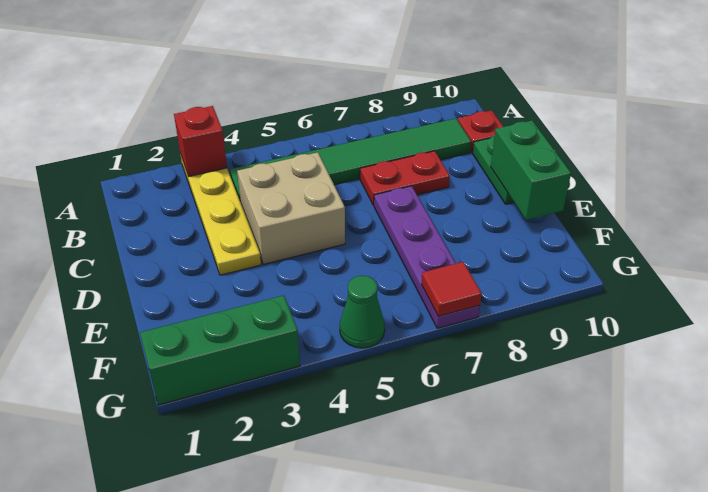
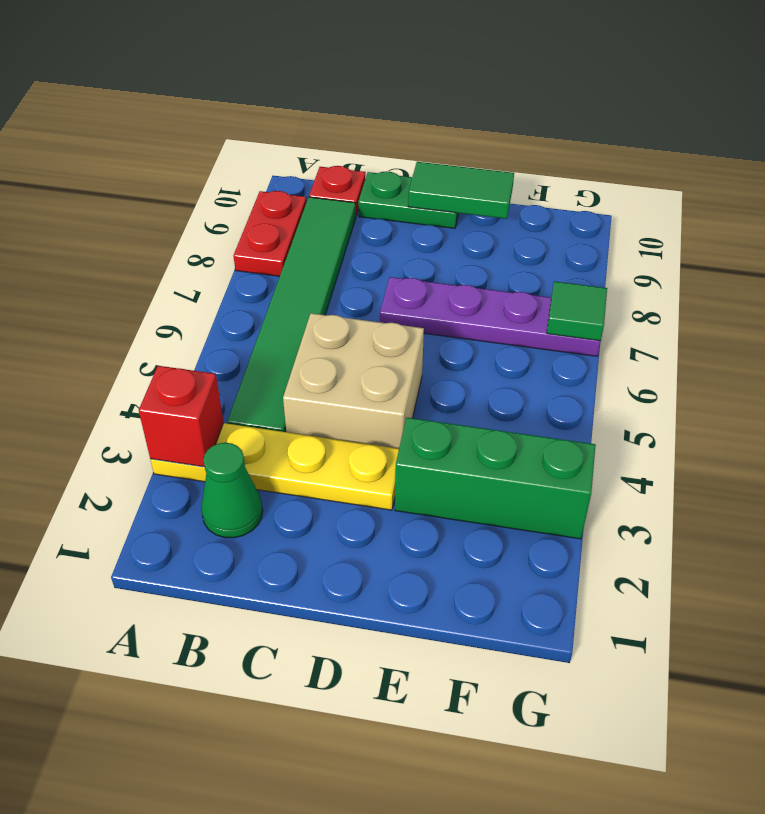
red 1x2 plate [360,151,450,205] -> red 1x2 plate moved to [234,191,307,276]
green 1x2 brick [491,120,571,220] -> green 1x2 tile [408,162,514,219]
green 1x3 brick [140,295,300,405] -> green 1x3 brick turned to [395,418,596,539]
green 1x1 cone [340,276,385,348] -> green 1x1 cone moved to [201,443,263,538]
red 1x1 tile [422,262,482,316] -> green 1x1 tile [547,281,607,341]

